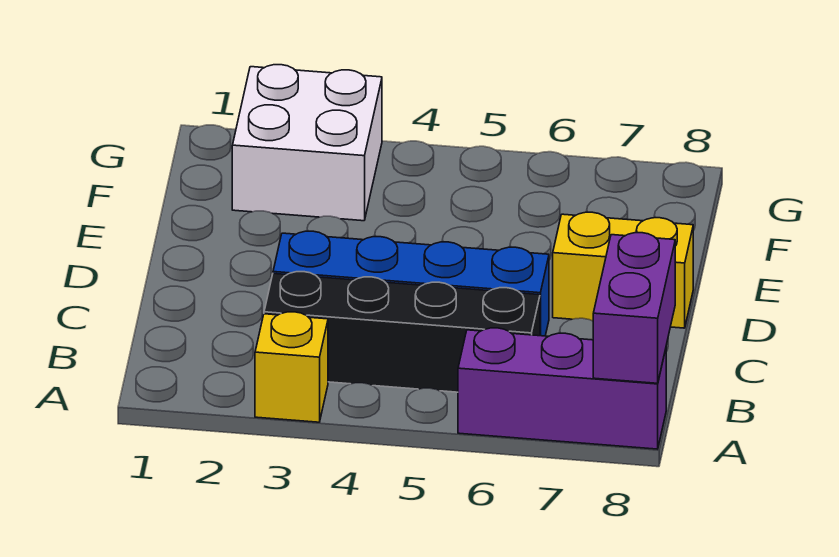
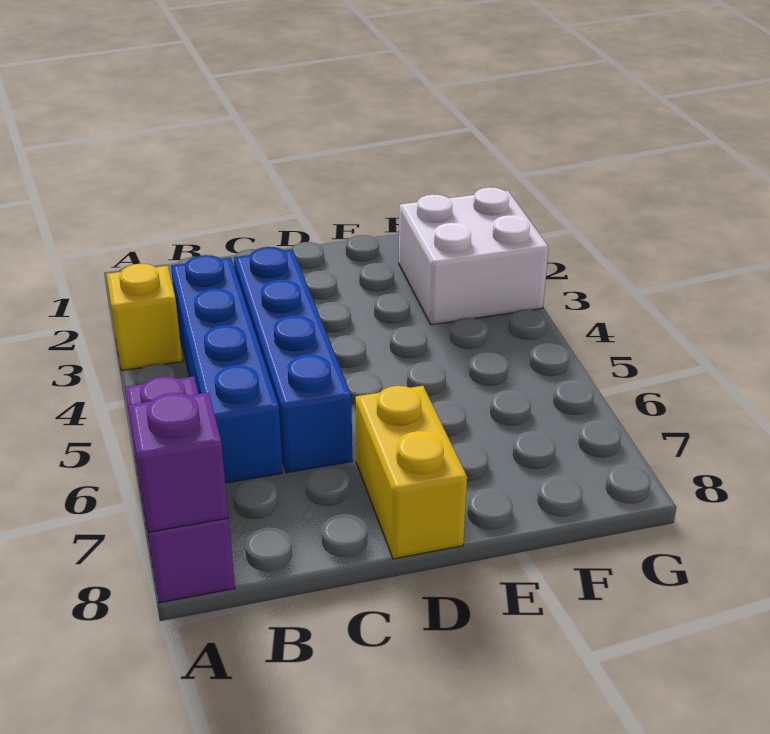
purple 1x2 brick [593,233,675,383] -> purple 1x1 brick [129,393,228,532]
black 1x4 brick [264,272,540,392] -> blue 1x4 brick [171,255,283,483]

